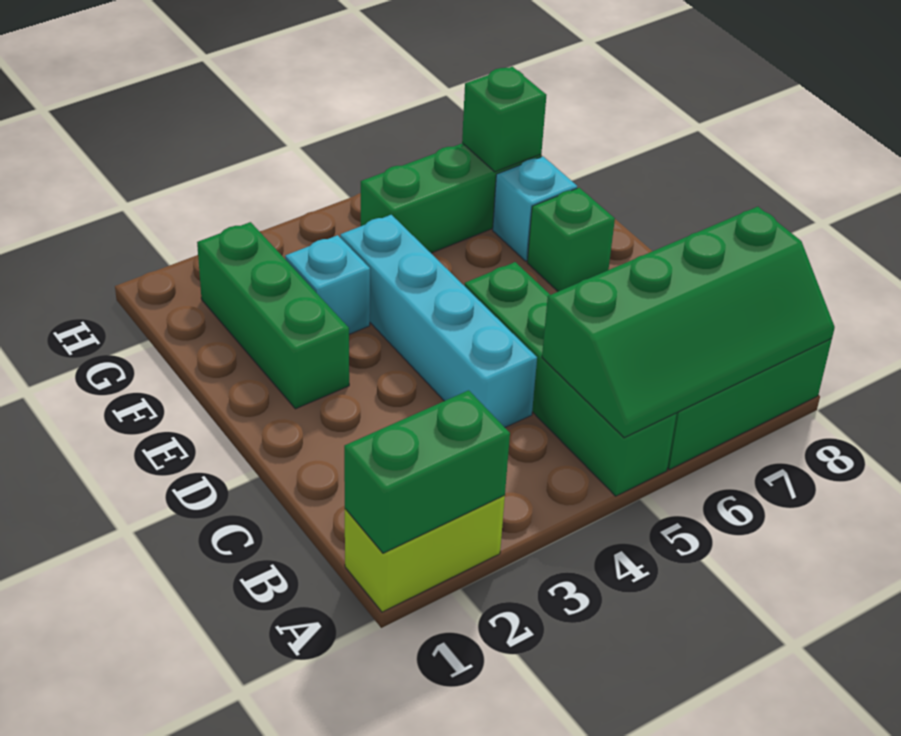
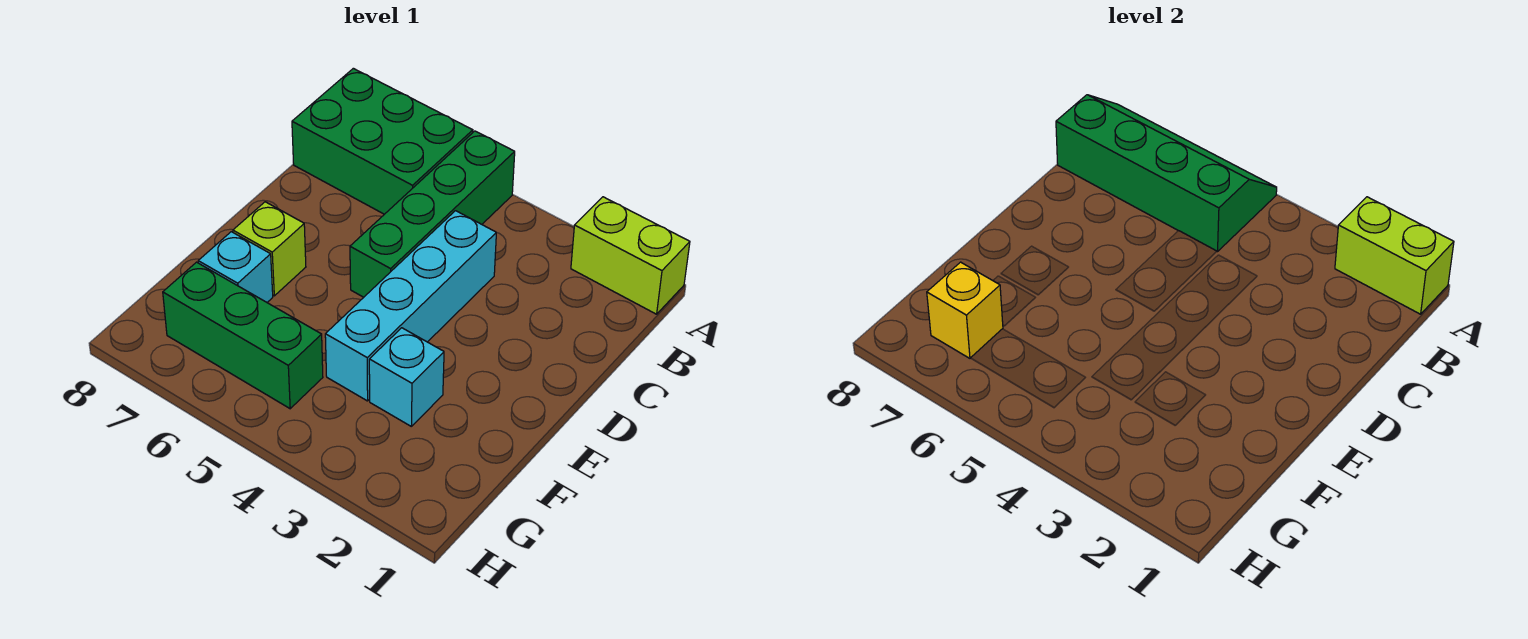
green 1x2 brick [344,390,510,553] -> lime 1x2 brick [1335,197,1454,314]
green 1x3 brick [197,222,349,409] -> none
green 1x1 brick [527,188,615,291] -> lime 1x1 brick [233,202,306,296]
green 1x1 brick [462,67,546,172] -> yellow 1x1 brick [927,262,1003,358]

